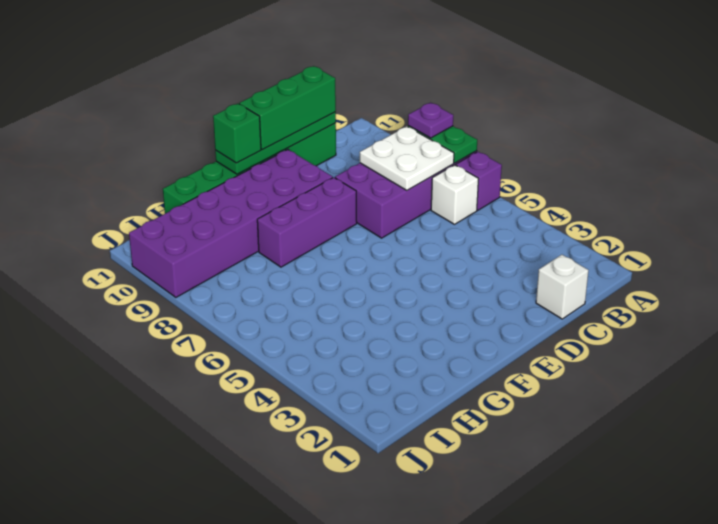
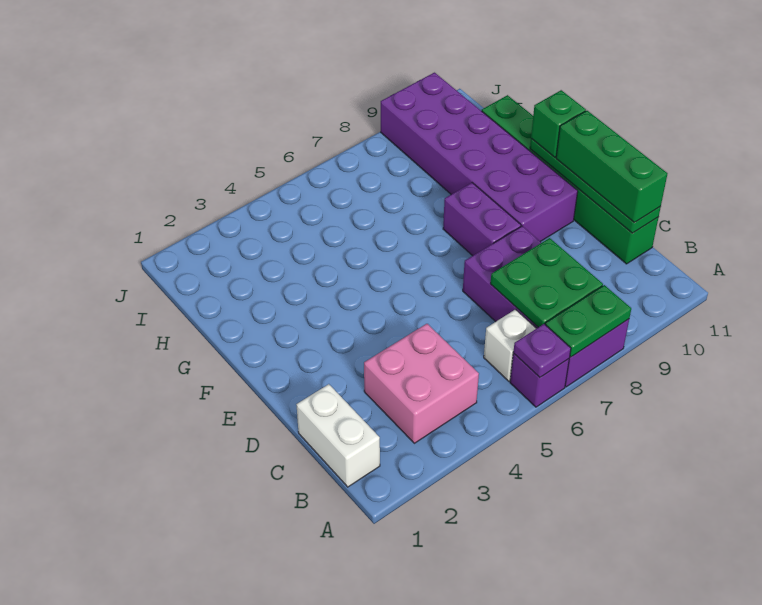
purple 1x1 plate [408,103,453,138] -> purple 1x1 plate moved to [513,324,571,377]
none -> pink 2x2 brick [364,324,479,443]
white 2x2 plate [360,126,454,190] -> green 2x2 plate [490,238,603,327]
white 1x1 brick [536,255,589,319] -> white 1x2 brick [296,384,380,487]
purple 1x3 brick [257,177,357,267] -> purple 1x2 brick [443,183,521,256]

